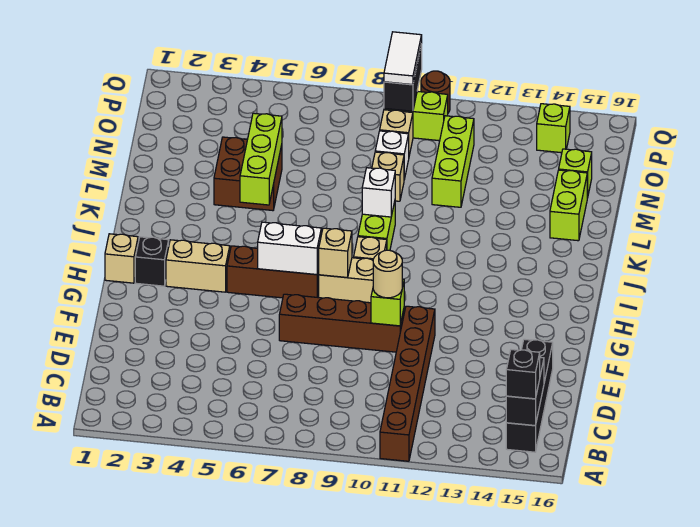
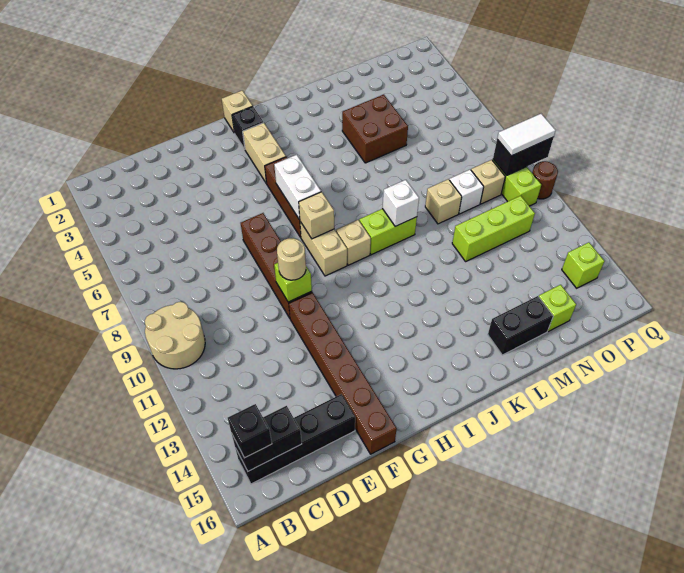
none -> tan 2x2 round brick [145,302,205,369]
brown 1x6 brick [380,306,435,461] -> brown 1x6 brick turned to [289,293,397,454]
lime 1x3 brick [240,113,282,205] -> none
lime 1x2 brick [550,170,587,241] -> black 1x2 brick [488,296,553,355]

